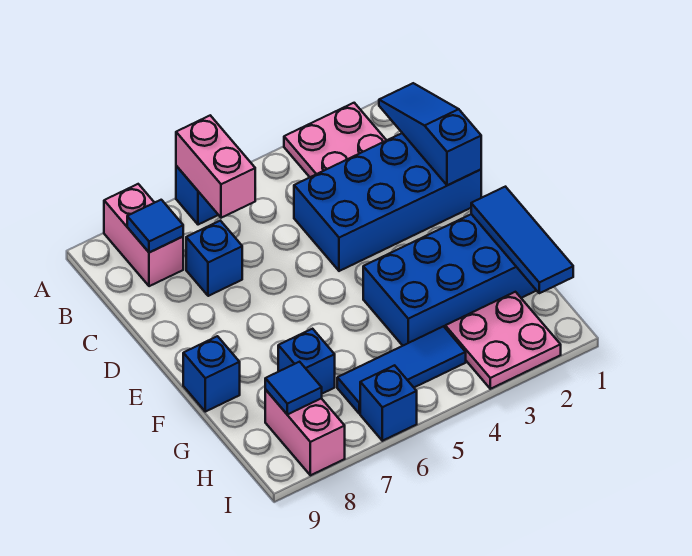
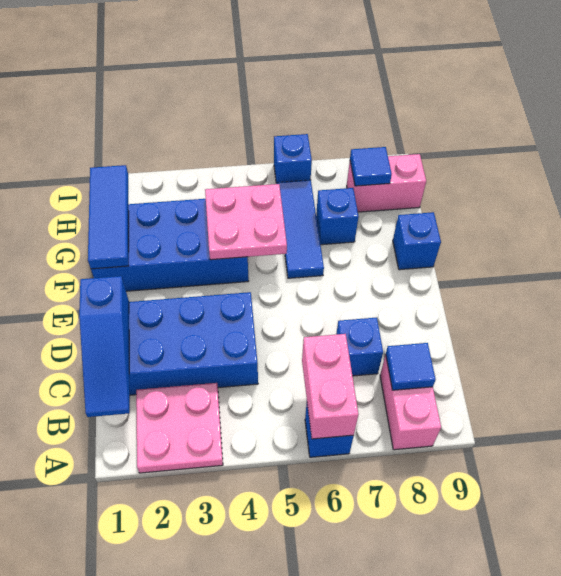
pink 2x2 plate [445,292,561,389] -> pink 2x2 plate moved to [205,184,287,260]
blue 1x3 tile [337,326,466,414] -> blue 1x3 tile turned to [277,180,324,278]
pink 1x2 brick [265,390,345,475] -> pink 1x2 brick turned to [347,154,426,212]

